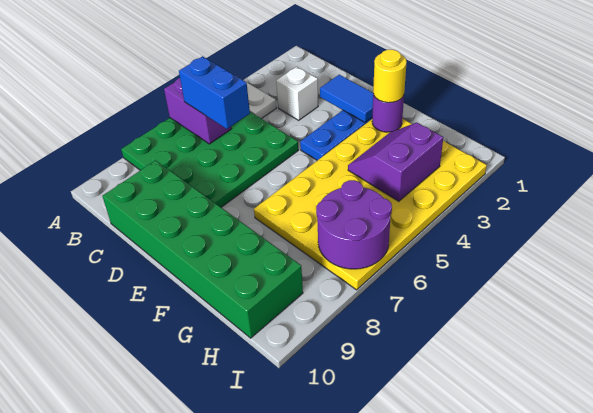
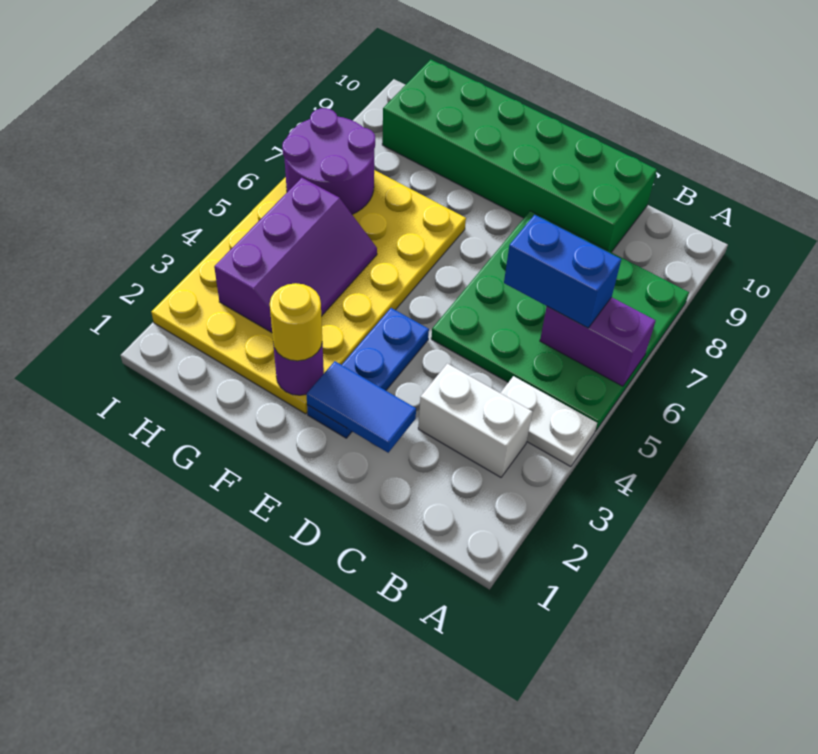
white 1x1 brick [276,67,318,120] -> white 1x2 brick [418,363,532,477]
purple 2x2 slope [348,123,443,201] -> purple 2x3 slope [214,178,377,332]

